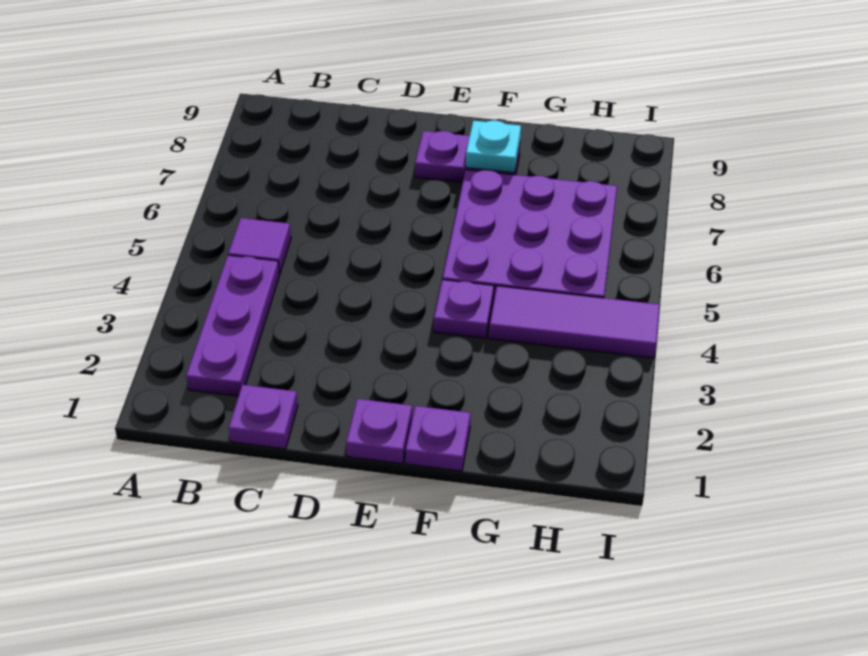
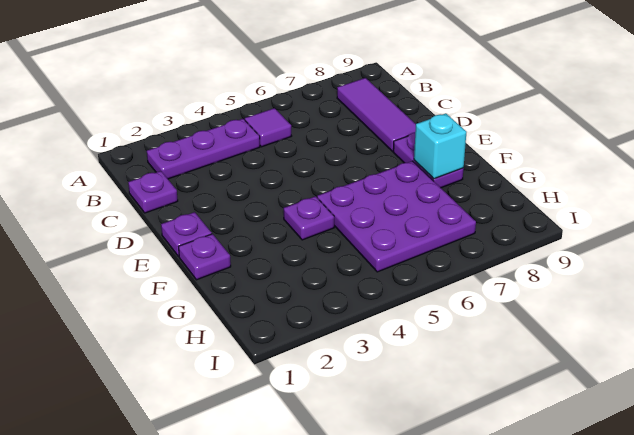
cyan 1x1 plate [466,120,521,173] -> cyan 1x1 brick [414,113,466,179]
purple 1x3 tile [489,286,660,358] -> purple 1x3 tile moved to [337,78,416,151]

